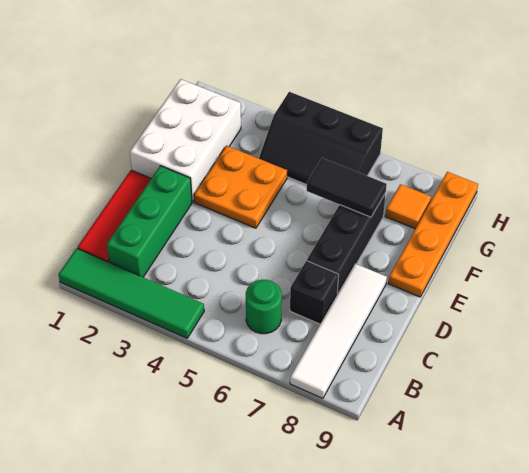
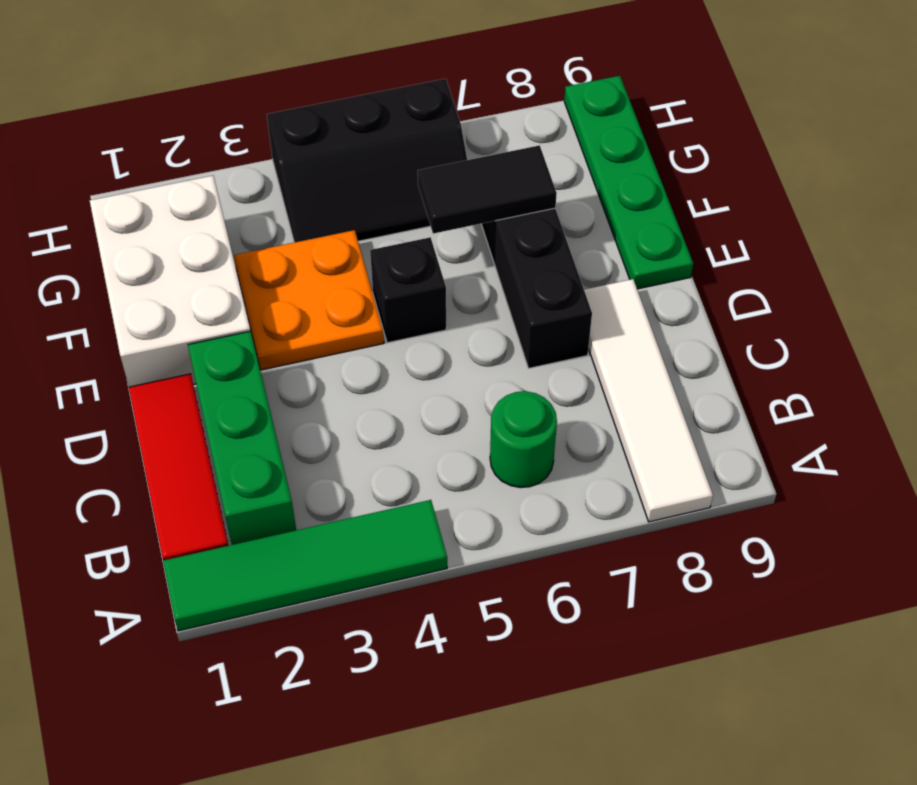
black 1x1 brick [290,261,339,324] -> black 1x1 brick moved to [370,237,446,343]
orange 1x4 plate [388,172,478,297] -> green 1x4 plate [564,76,693,289]
orange 1x1 tile [385,184,431,229] -> none

